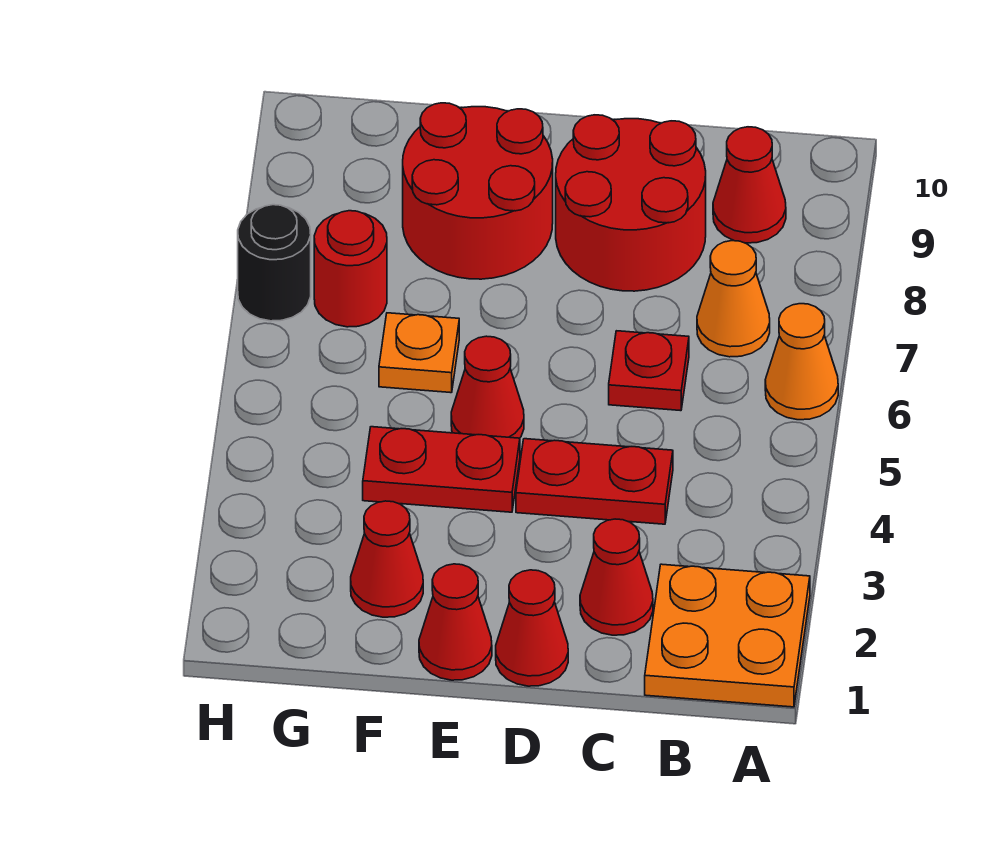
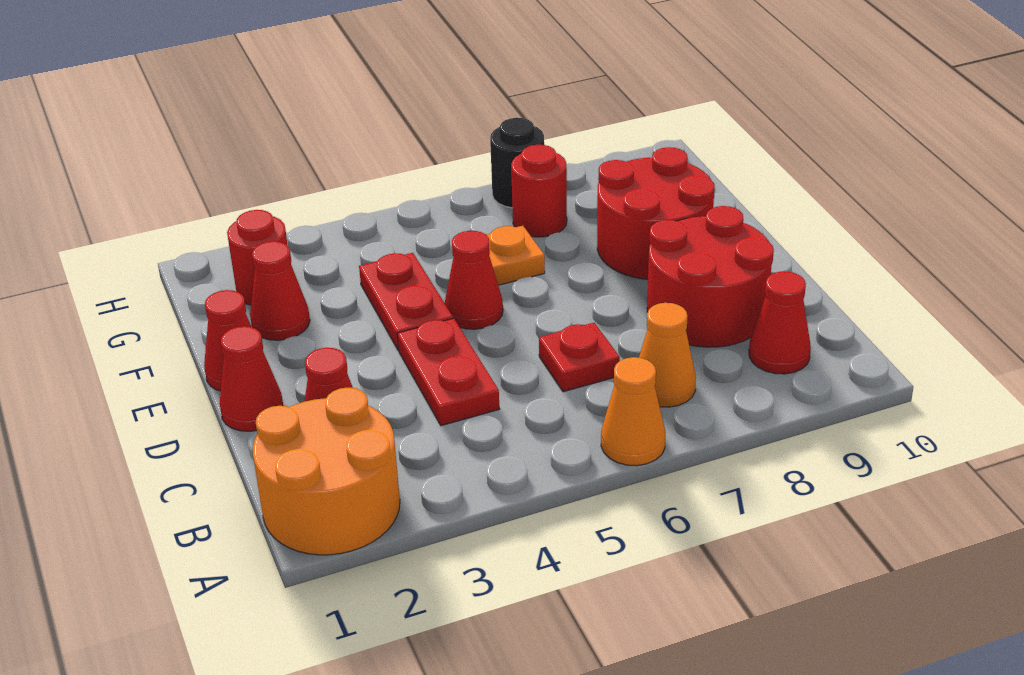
orange 2x2 plate [645,564,810,707] -> orange 2x2 round brick [253,387,400,555]
none -> red 1x1 round brick [227,210,288,305]

